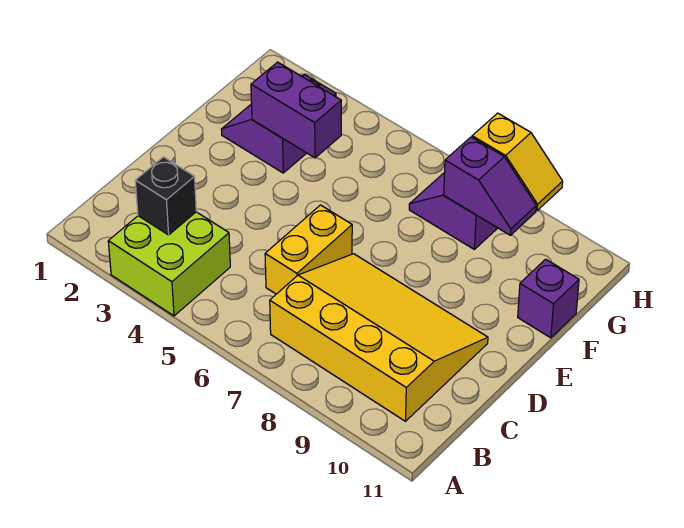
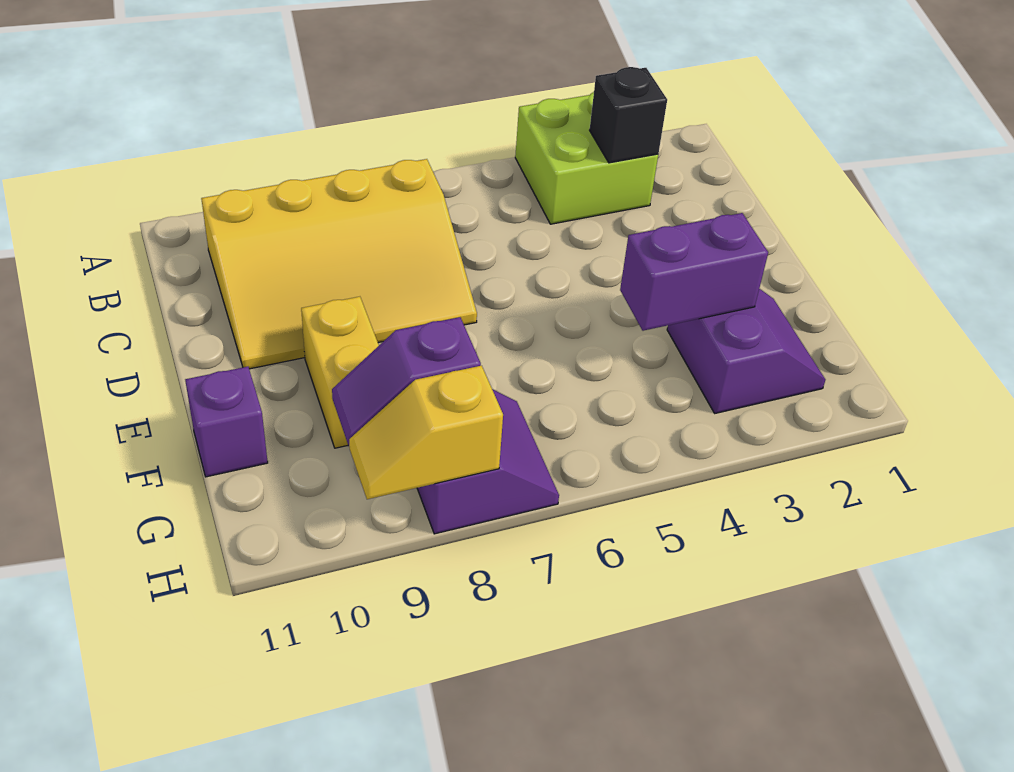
yellow 1x2 brick [265,205,352,294] -> yellow 1x2 brick moved to [301,297,379,448]

